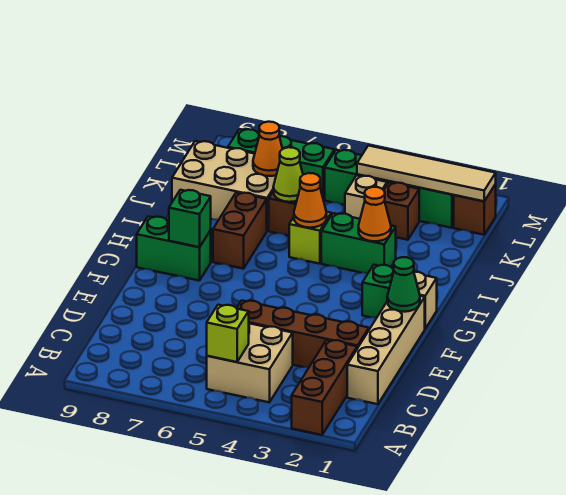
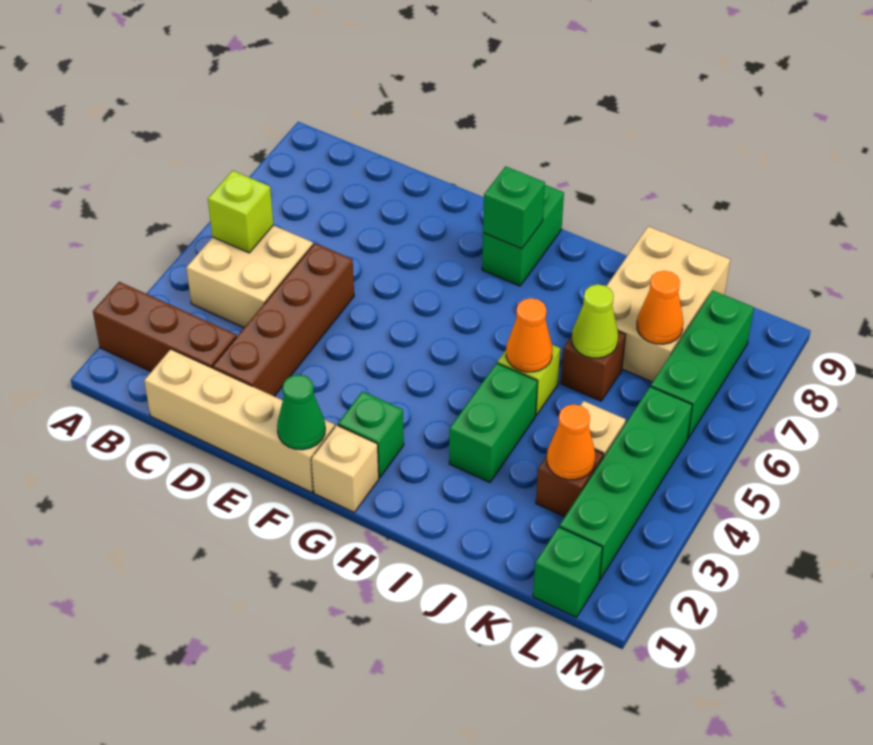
brown 1x2 brick [213,192,267,269] -> none
orange 1x1 cone [358,187,391,241] -> orange 1x1 cone moved to [547,404,595,480]
brown 1x1 brick [454,184,496,235] -> green 1x1 brick [533,527,603,617]
tan 1x4 tile [357,145,496,201] -> none

